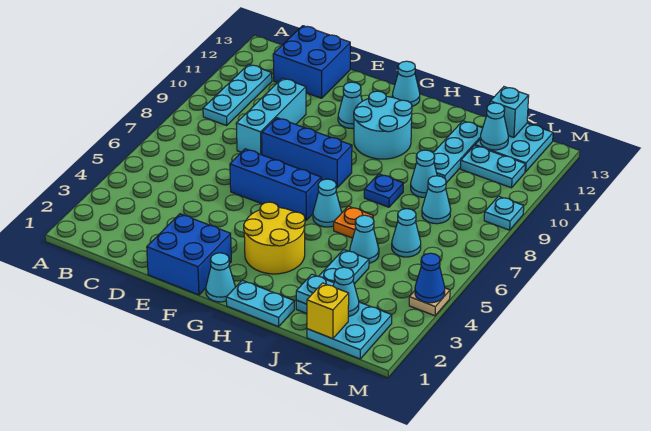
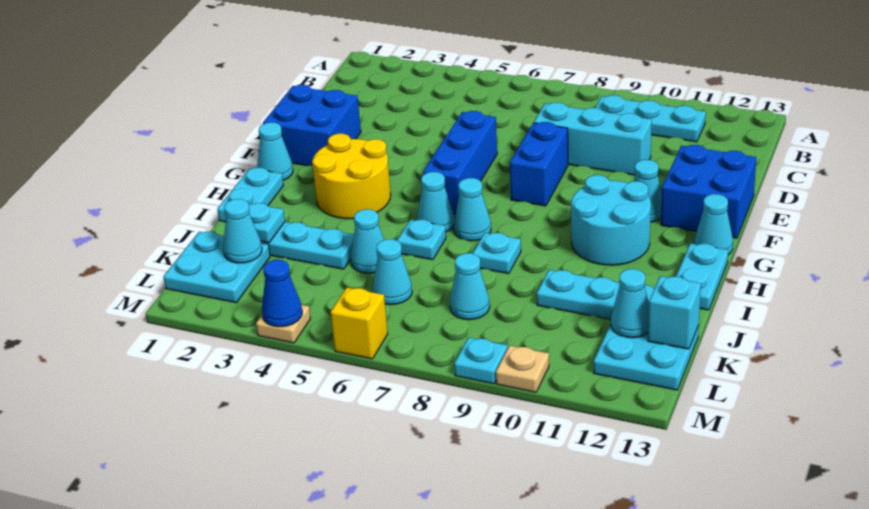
blue 2x2 brick [273,26,350,98] -> blue 2x2 brick moved to [661,145,756,238]
blue 1x3 brick [262,118,352,188] -> blue 1x2 brick [510,122,568,206]
orange 1x1 plate [334,206,373,238] -> cyan 1x1 plate [397,220,446,260]
blue 1x1 plate [364,174,403,207] -> cyan 1x1 plate [472,233,521,274]
cyan 1x1 cone [411,150,437,197] -> cyan 1x1 cone moved to [454,178,491,241]
yellow 1x1 brick [307,283,349,339] -> yellow 1x1 brick moved to [330,288,388,359]
cyan 1x2 plate [461,146,525,188] -> cyan 1x2 plate moved to [676,243,728,310]
none -> tan 1x1 plate [496,346,549,392]

